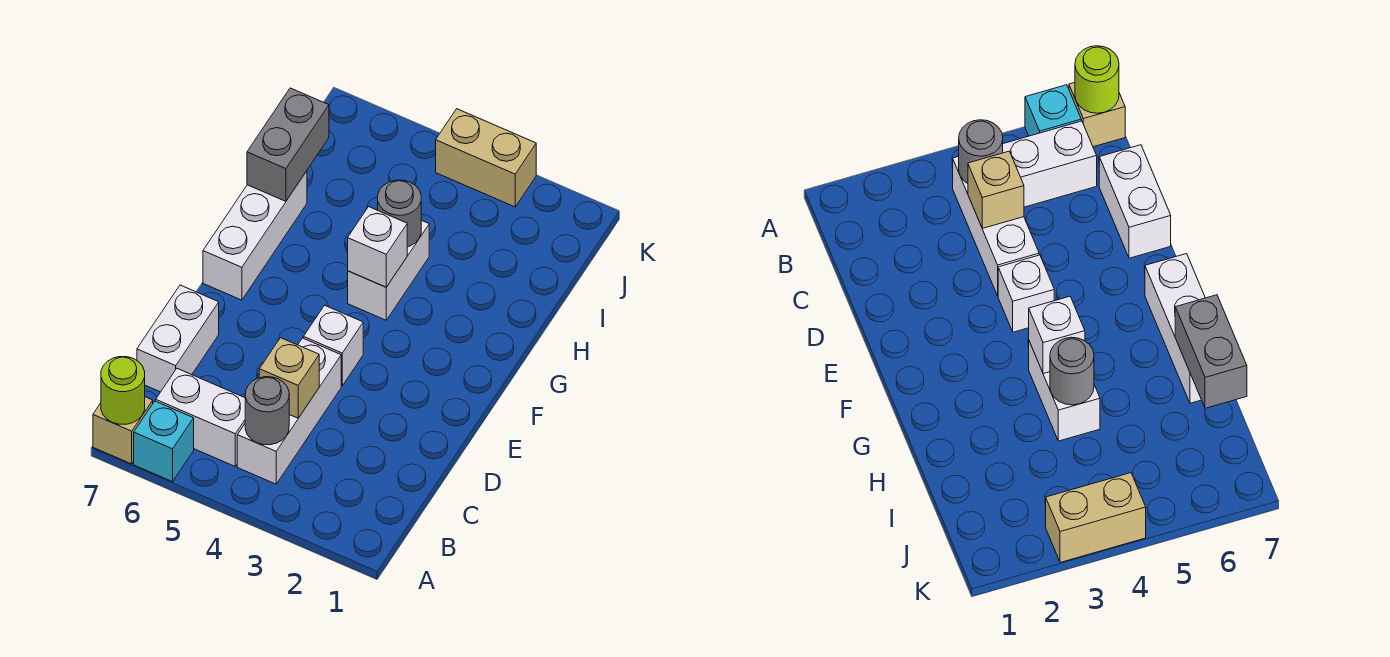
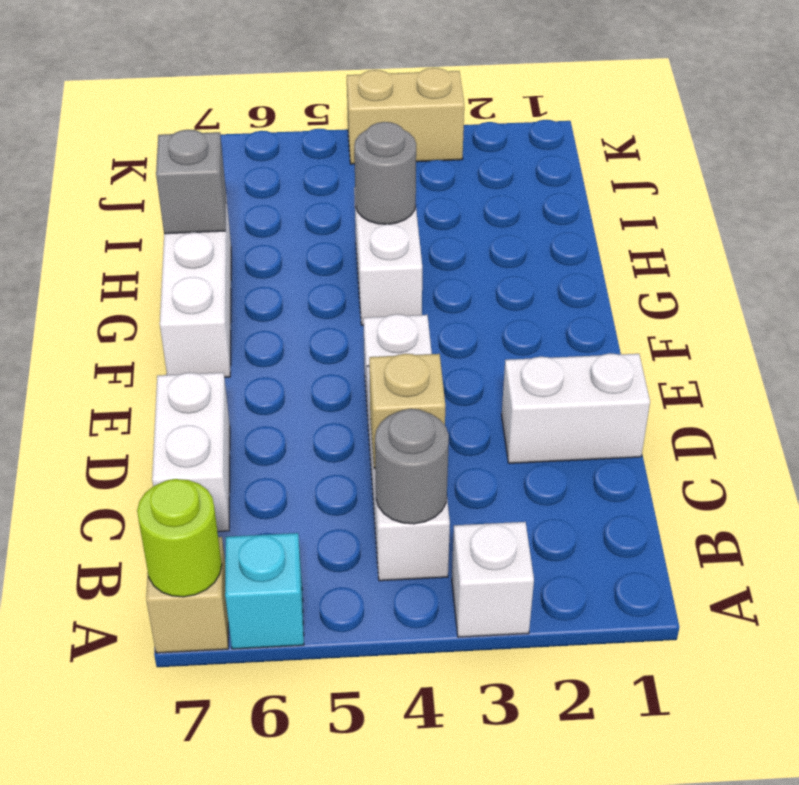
white 1x2 brick [156,369,245,466] -> white 1x2 brick moved to [502,353,650,463]
white 1x1 brick [348,207,407,287] -> white 1x1 brick moved to [452,522,534,637]
grey 1x2 brick [247,88,329,201] -> grey 1x1 brick [156,130,226,234]

